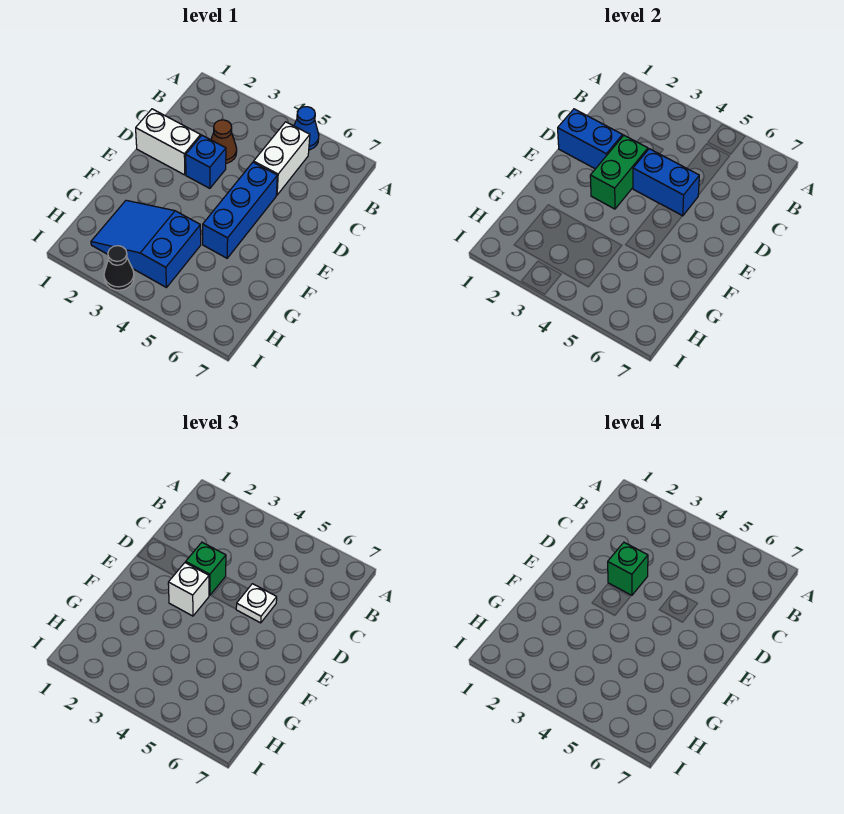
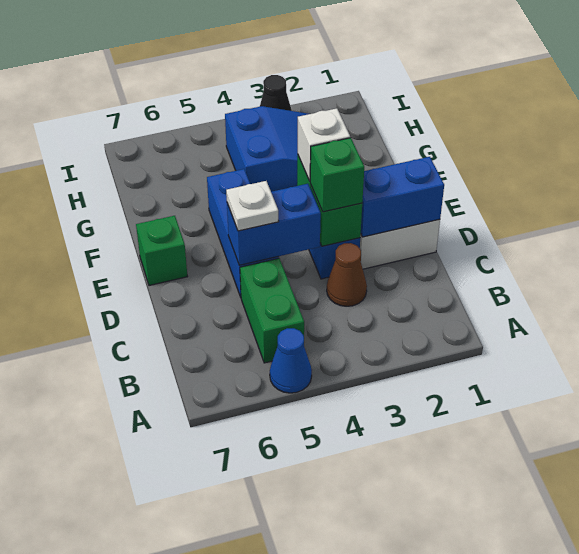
white 1x2 brick [254,122,310,195] -> green 1x2 brick [240,258,304,363]
green 1x1 brick [608,543,648,595] -> green 1x1 brick moved to [136,216,187,286]

